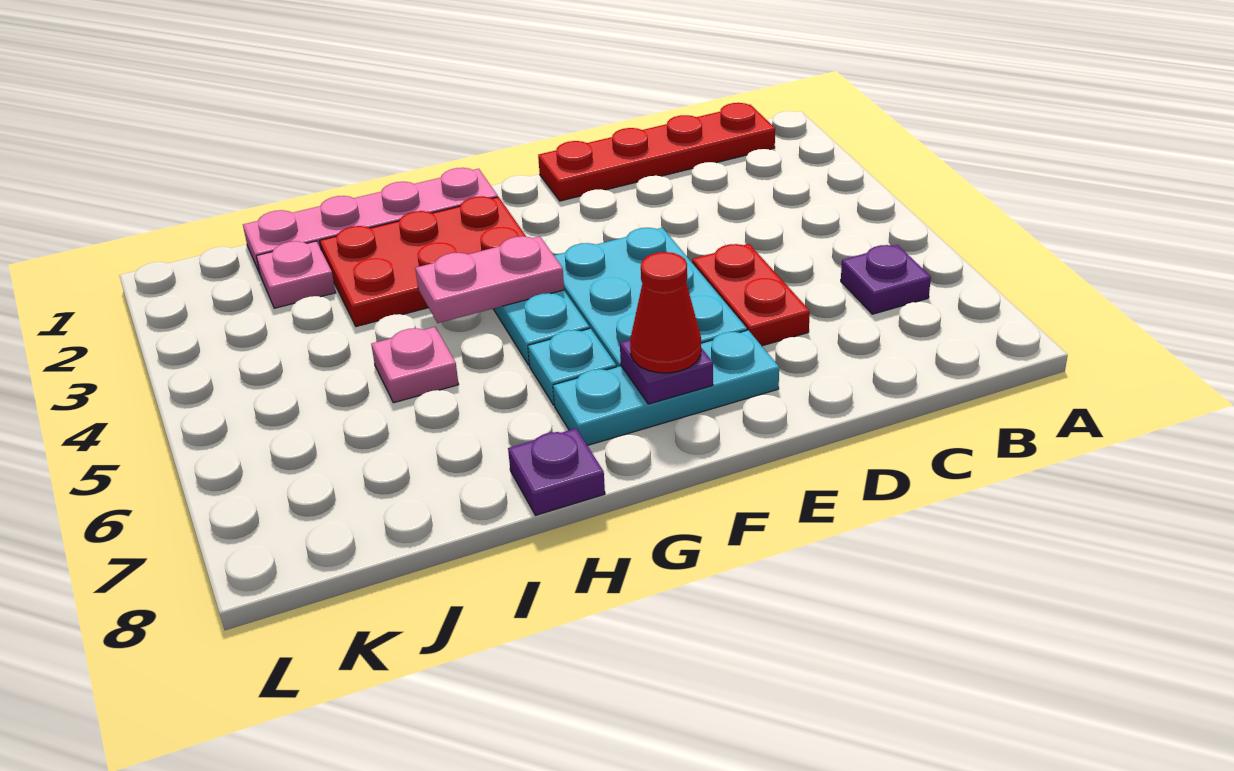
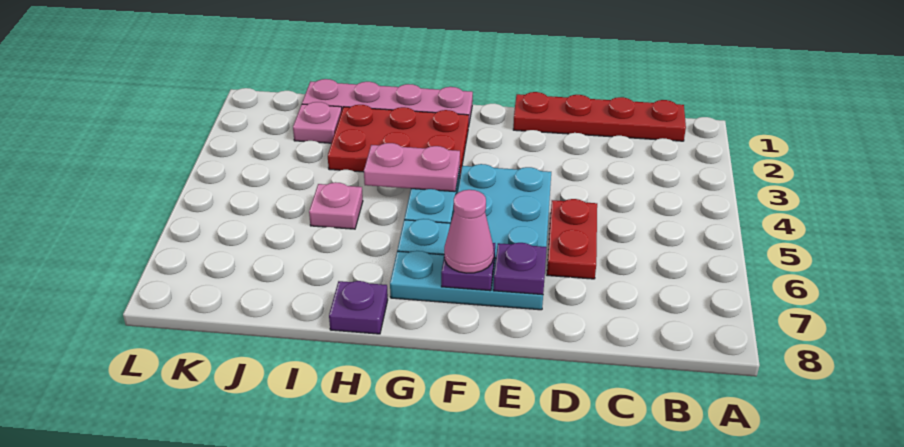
purple 1x1 plate [841,245,931,314] -> purple 1x1 plate moved to [493,243,547,295]
red 1x1 cone [630,252,701,373] -> pink 1x1 cone [444,190,494,273]

